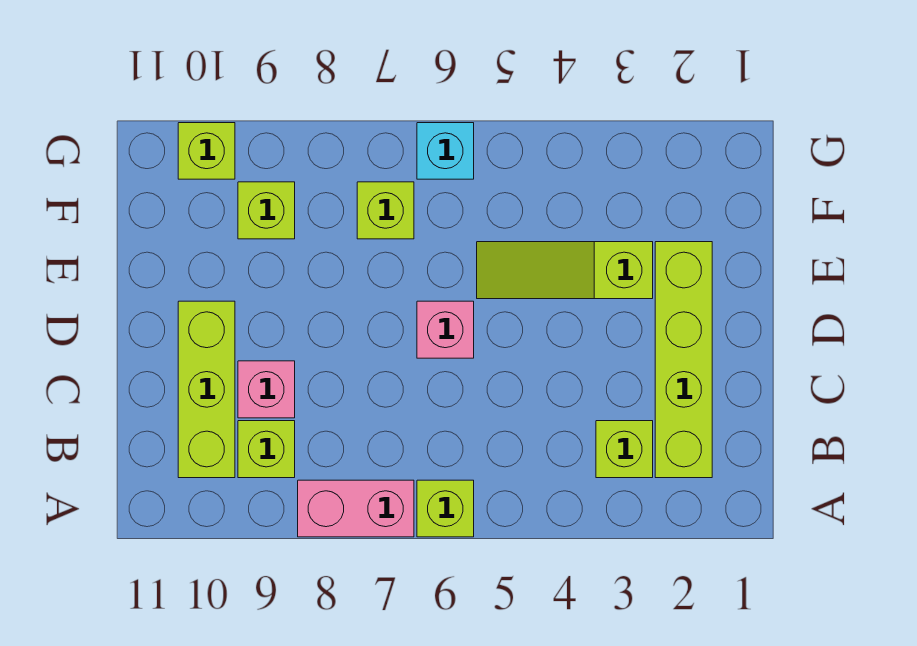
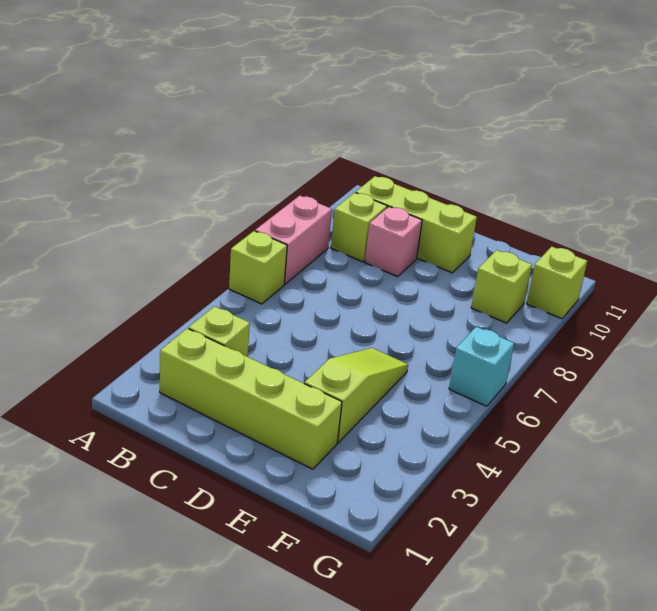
pink 1x1 brick [417,301,474,358] -> none
lime 1x1 brick [357,182,414,239] -> none

